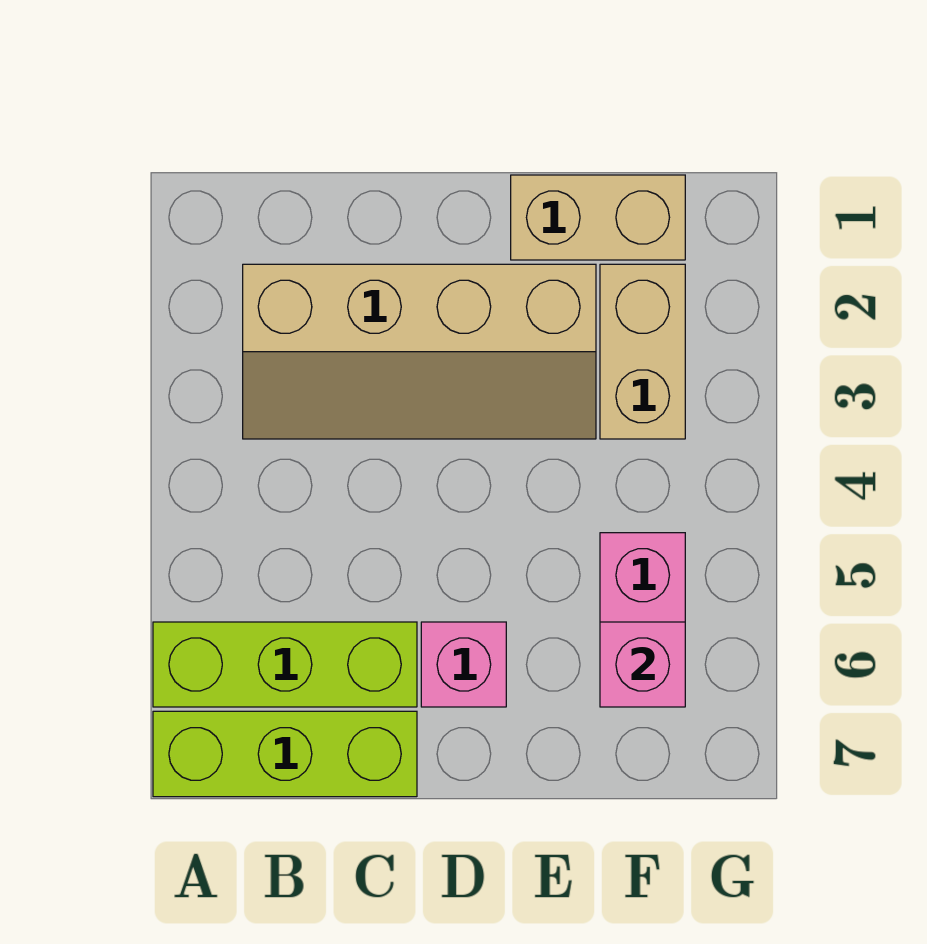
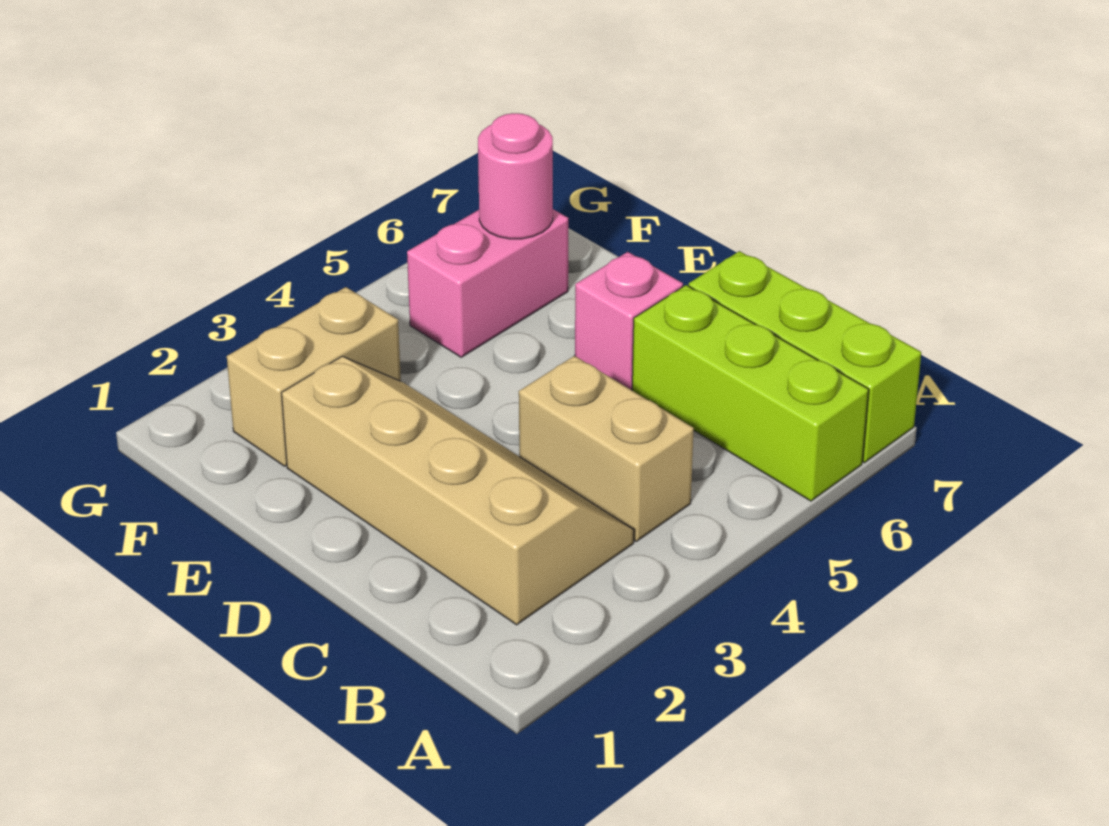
tan 1x2 brick [511,175,685,260] -> tan 1x2 brick moved to [519,356,694,541]
pink 1x1 brick [600,622,685,707] -> pink 1x1 round brick [478,113,553,239]

